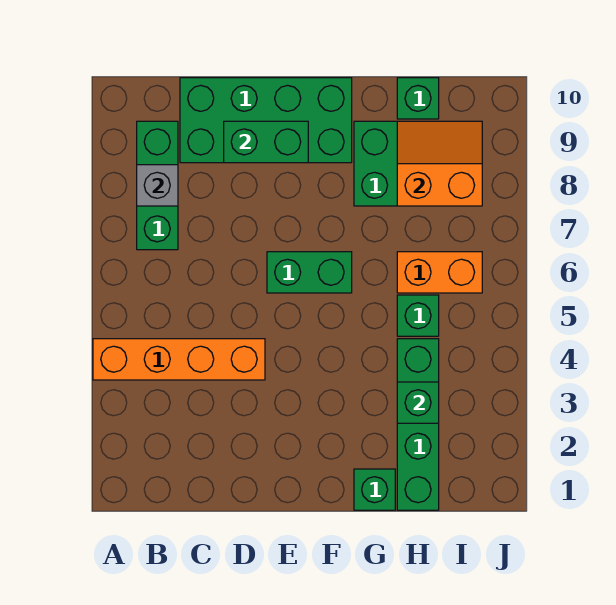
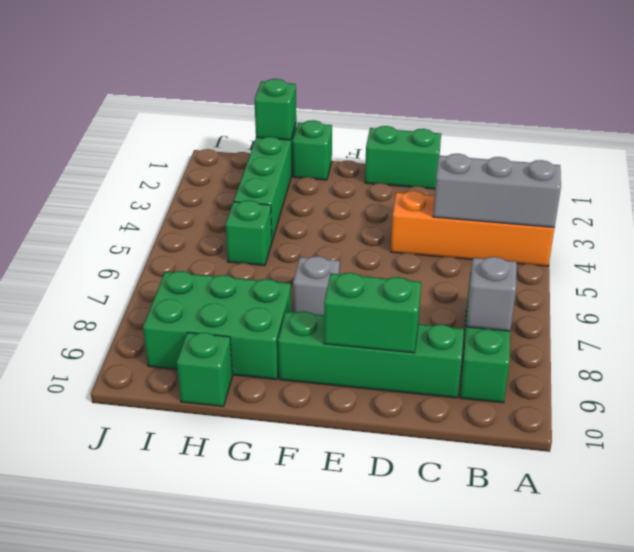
none -> grey 1x3 brick [433,154,561,227]
green 2x4 brick [180,78,352,163] -> green 1x4 brick [278,311,464,398]
green 1x2 brick [267,252,352,293] -> green 1x2 brick moved to [365,126,441,189]
none -> grey 1x1 brick [293,256,340,315]
green 1x1 brick [397,382,439,423] -> green 1x1 brick moved to [255,79,296,140]
orange 1x2 brick [397,252,482,293] -> none
orange 2x2 slope [397,121,482,206] -> none

